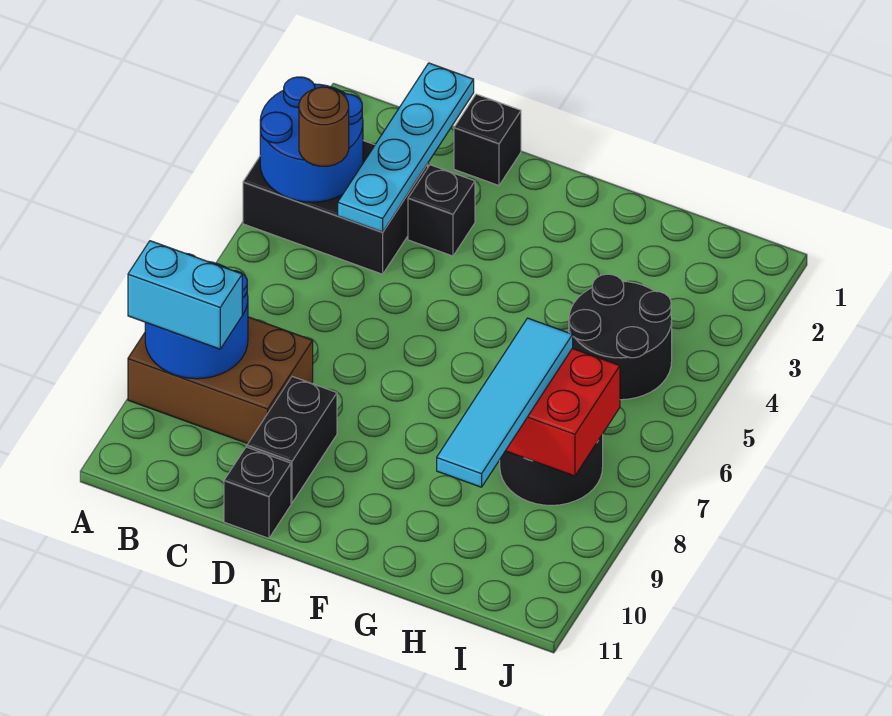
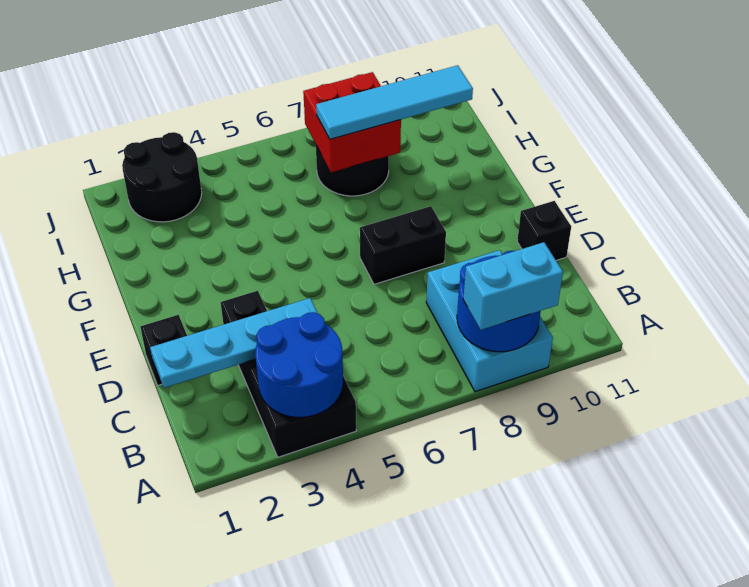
brown 2x3 brick [128,317,313,444] -> cyan 2x3 brick [426,250,553,392]
cyan 1x2 brick [128,241,242,349] -> cyan 1x2 brick turned to [463,242,563,330]
brown 1x1 round brick [299,87,349,166] -> none
black 1x2 brick [247,377,337,503] -> black 1x2 brick moved to [360,206,446,284]
black 2x2 round brick [569,274,672,400] -> black 2x2 round brick moved to [122,132,202,222]

